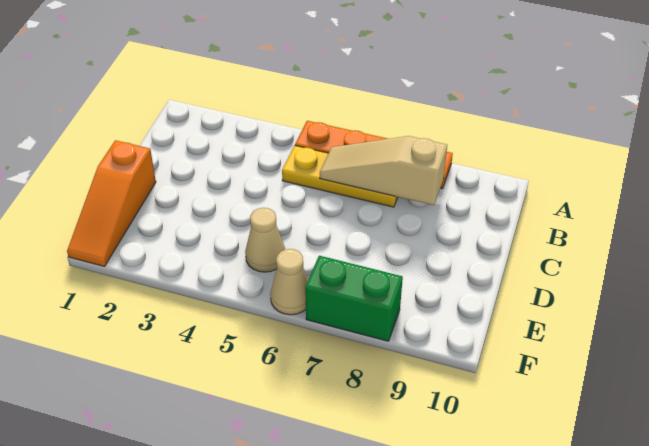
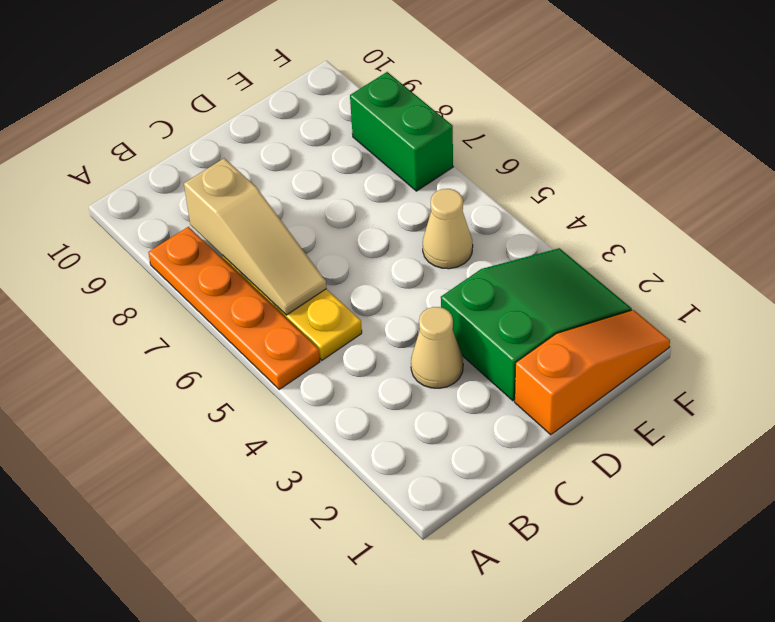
none -> green 2x3 slope [441,248,632,401]
tan 1x1 cone [270,249,308,315] -> tan 1x1 cone moved to [411,307,463,388]

